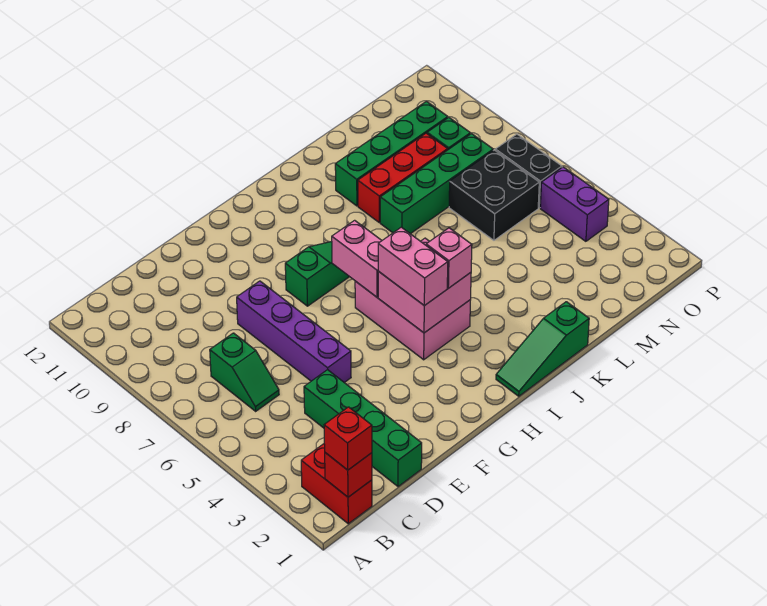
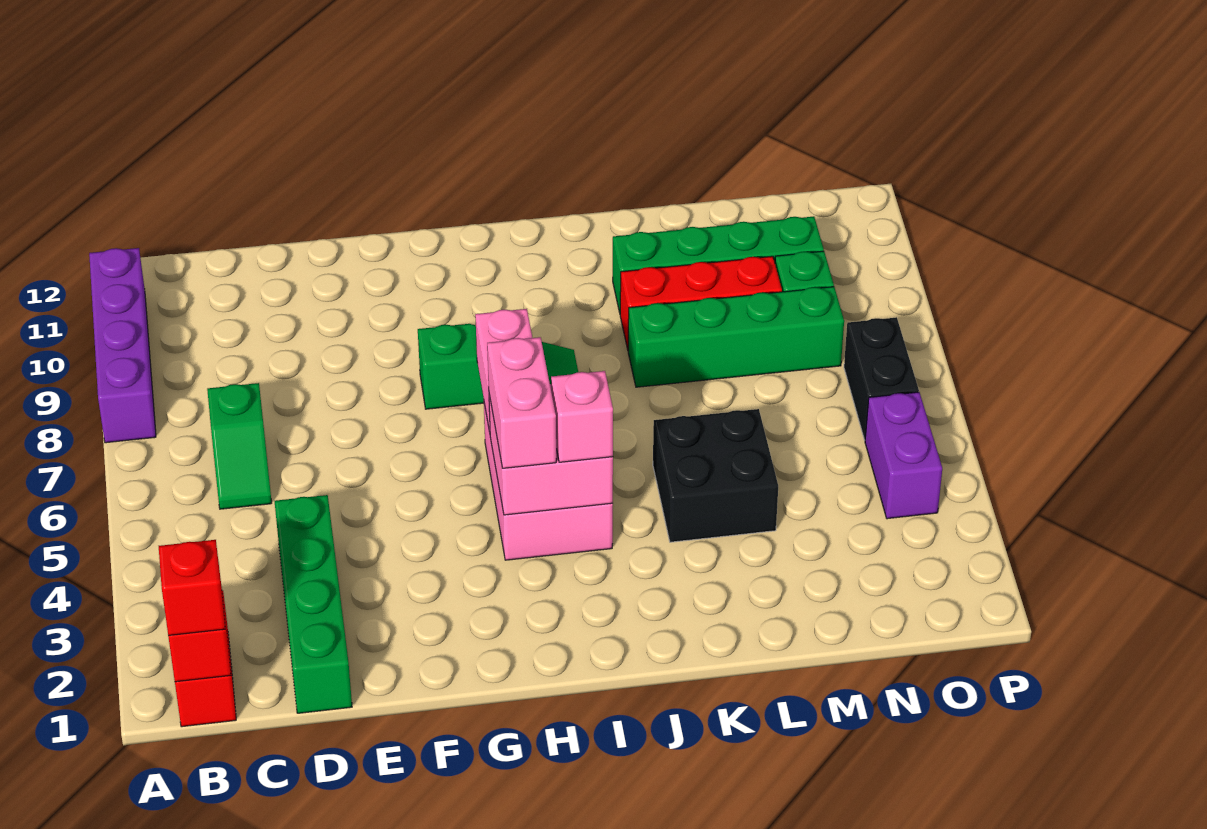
purple 1x4 brick [237,281,351,383] -> purple 1x4 brick moved to [89,248,156,443]
green 1x3 slope [496,302,589,396] -> none
black 2x2 brick [449,150,539,240] -> black 2x2 brick moved to [653,409,778,542]

